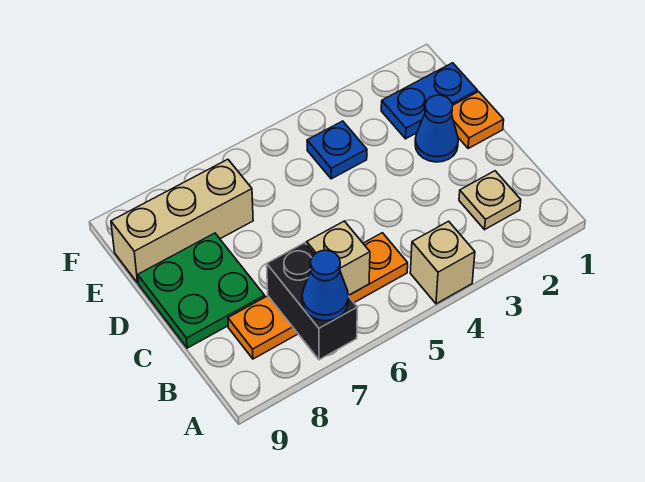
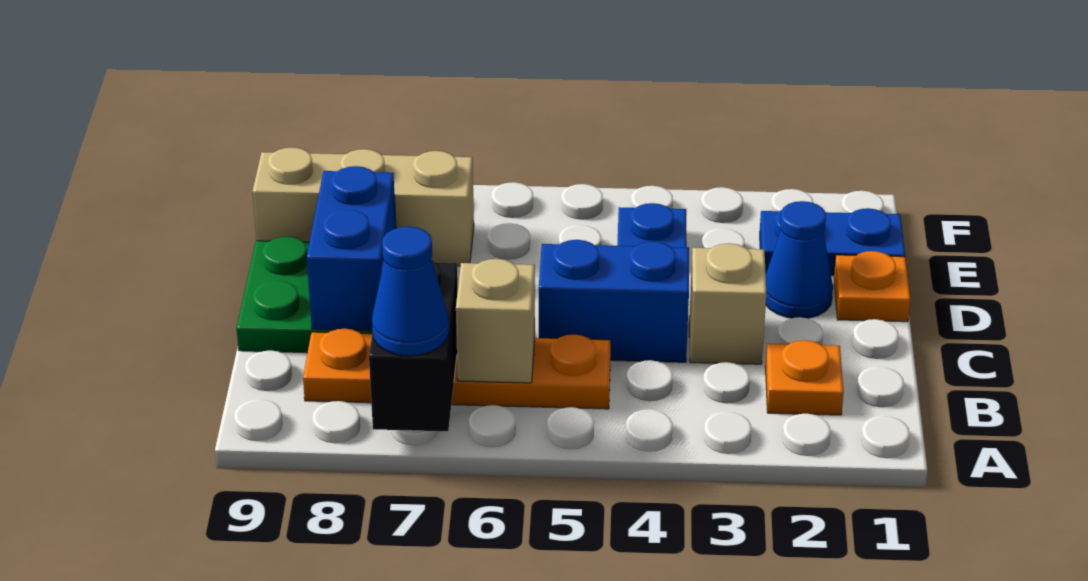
tan 1x1 brick [410,221,475,304] -> tan 1x1 brick moved to [689,243,766,364]
tan 1x1 plate [459,171,521,230] -> orange 1x1 plate [765,340,844,415]
none -> blue 1x2 brick [539,240,689,362]
none -> blue 1x2 brick [307,166,396,331]

